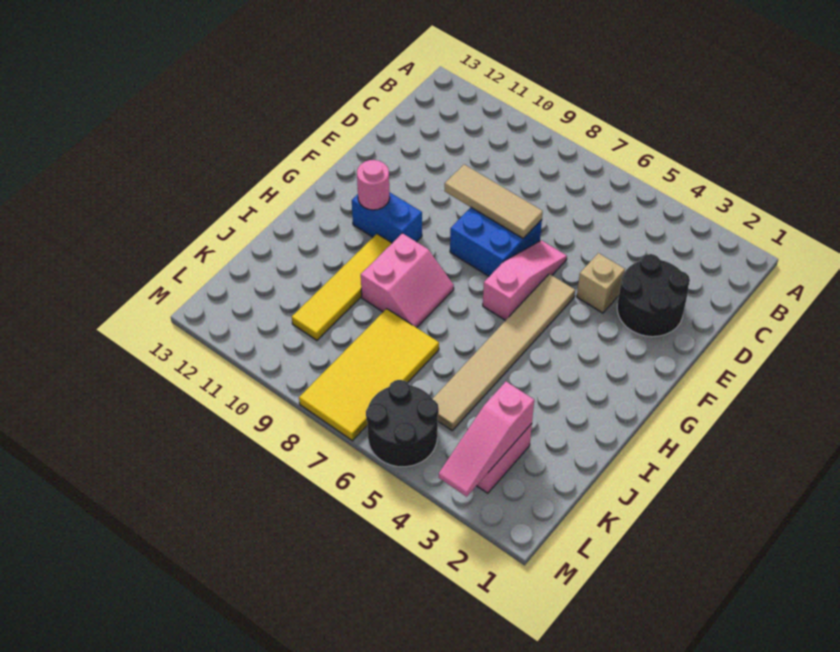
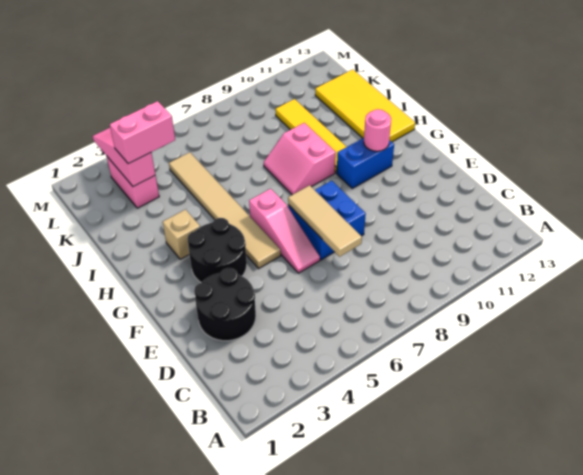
tan 1x1 brick [577,253,625,313] -> tan 1x1 brick moved to [163,209,200,259]
tan 1x3 tile [445,165,543,238] -> tan 1x3 tile turned to [288,185,362,257]
yellow 2x4 tile [299,309,439,441] -> yellow 2x4 tile moved to [315,69,415,142]
none -> pink 1x2 brick [110,101,175,164]
black 2x2 round brick [366,380,439,467] -> black 2x2 round brick moved to [187,218,247,283]

